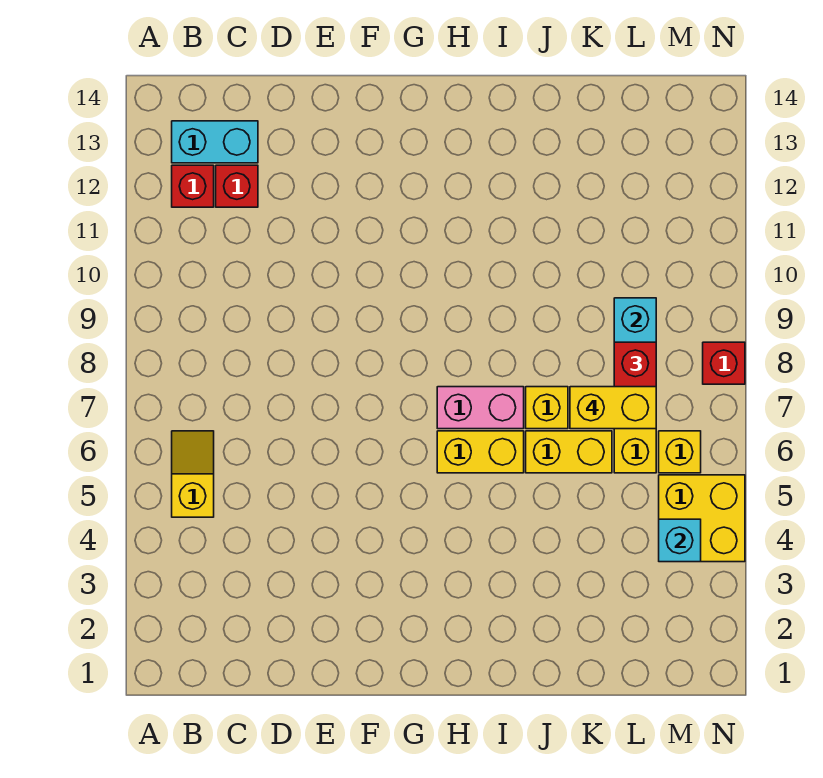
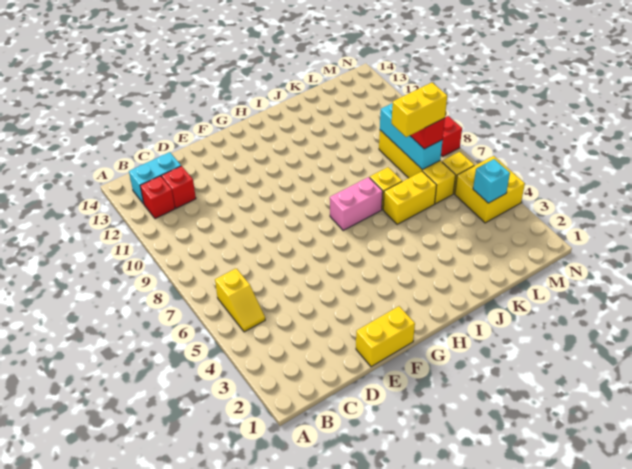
yellow 1x2 slope [172,431,214,517] -> yellow 1x2 slope turned to [215,268,265,332]
yellow 1x2 brick [437,431,524,473] -> yellow 1x2 brick moved to [356,306,415,367]

